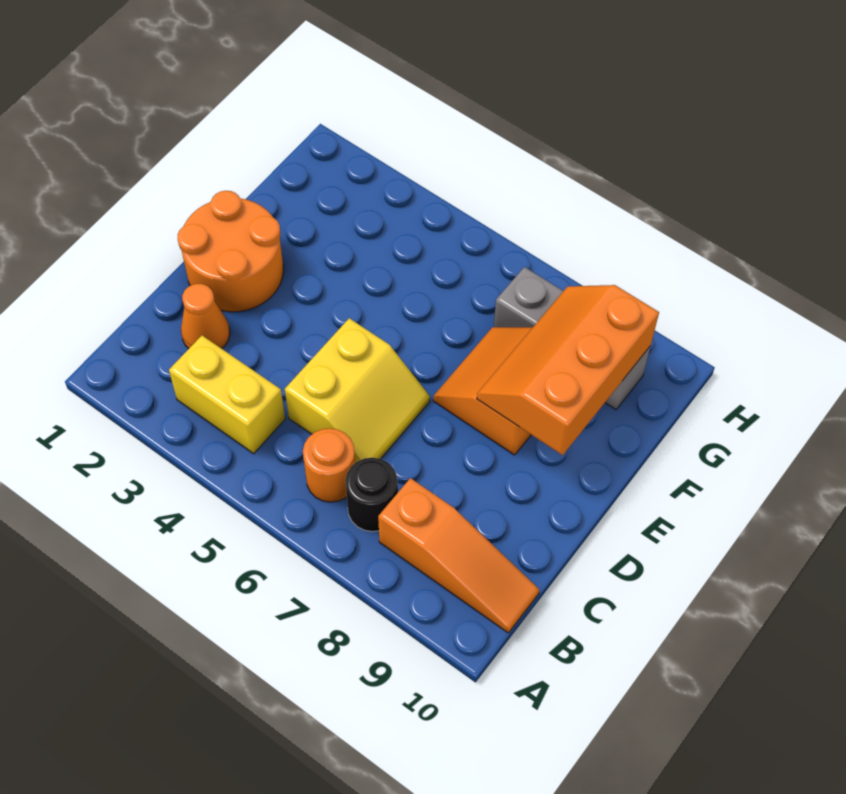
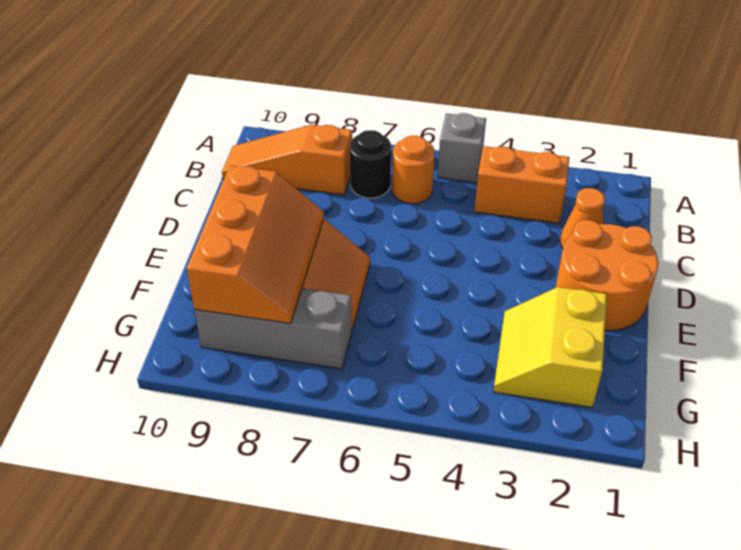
none -> grey 1x1 brick [438,113,486,183]
yellow 1x2 brick [169,336,285,454] -> orange 1x2 brick [474,146,569,223]
yellow 2x2 slope [285,318,430,463] -> yellow 2x2 slope moved to [493,287,607,407]

